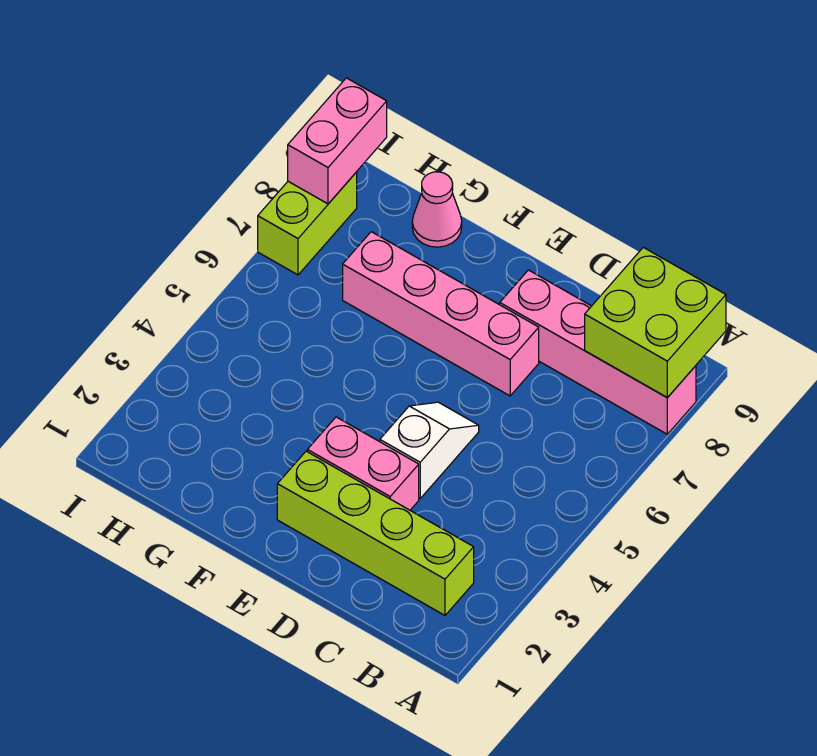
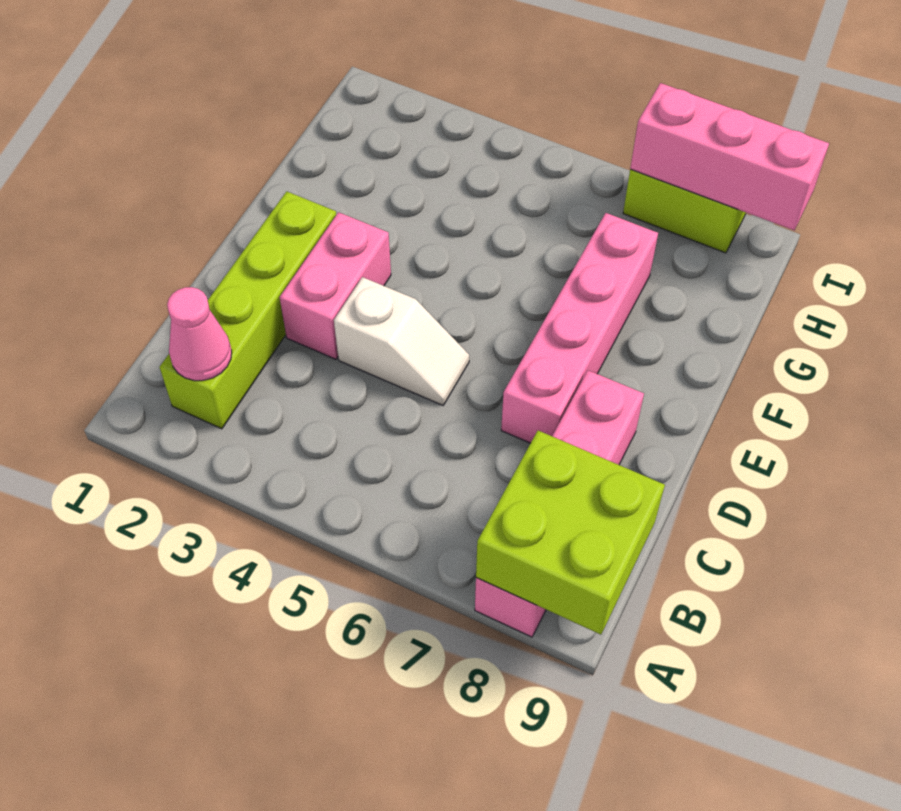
pink 1x1 cone [412,172,462,247] -> pink 1x1 cone moved to [167,287,232,381]
pink 1x2 brick [288,78,387,204] -> pink 1x3 brick [630,83,829,230]

